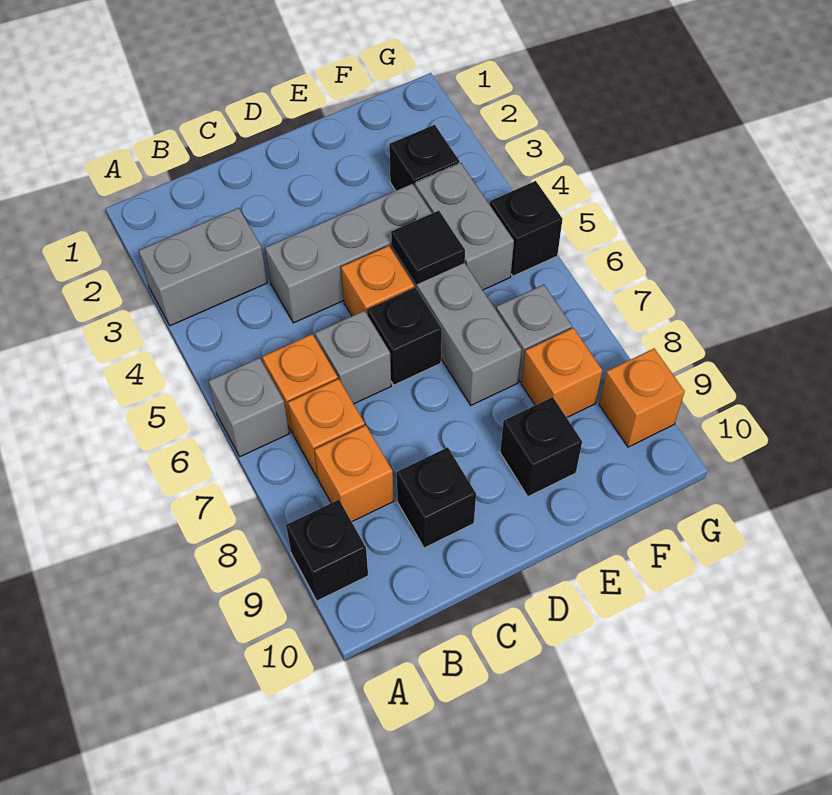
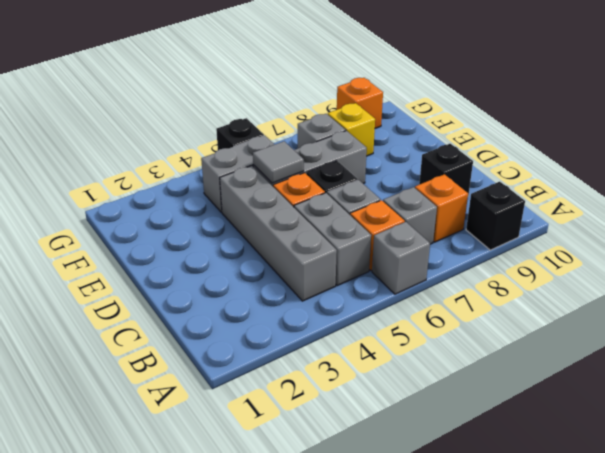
grey 1x2 brick [139,208,267,326] -> grey 1x2 brick moved to [294,193,371,286]
orange 1x1 brick [288,379,365,478] -> grey 1x1 brick [383,187,437,244]
grey 1x3 brick [265,184,432,323] -> grey 1x4 brick [220,166,337,301]
black 1x1 tile [391,211,465,284] -> grey 1x1 tile [253,141,304,183]
black 1x1 brick [500,397,582,497] -> none
black 1x1 brick [389,125,460,191] -> none
orange 1x1 brick [521,328,602,417] -> yellow 1x1 brick [328,103,375,156]

